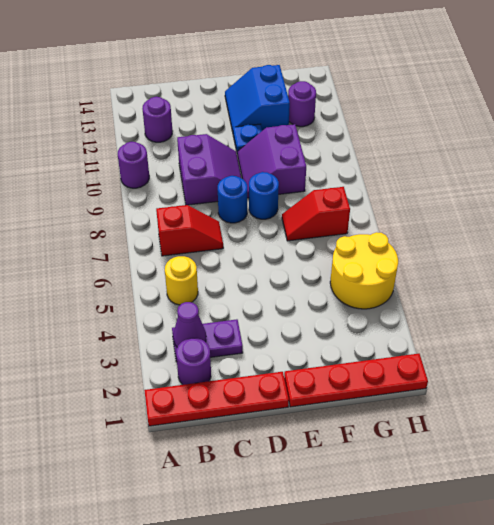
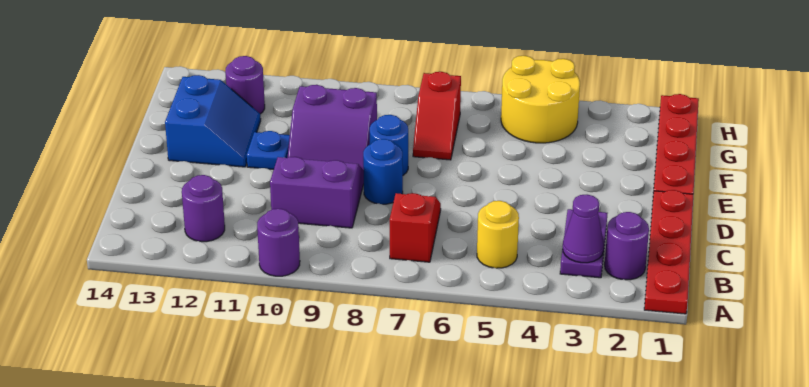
blue 2x2 slope [225,65,290,132] -> blue 2x2 slope turned to [165,75,261,167]

